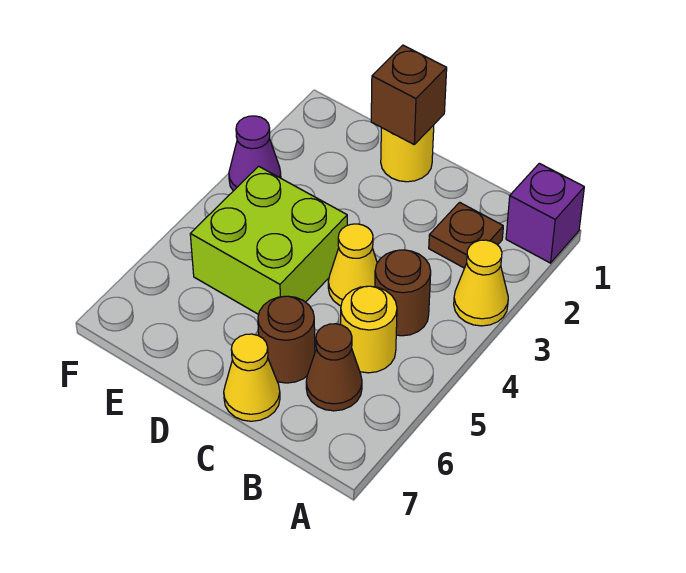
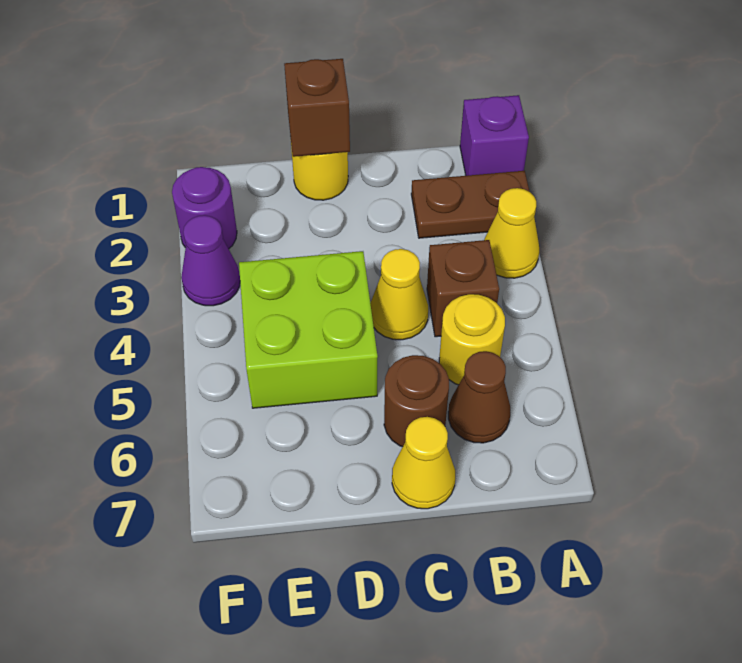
brown 1x1 plate [429,202,503,268] -> brown 1x2 plate [411,171,530,238]
brown 1x1 round brick [375,250,431,336] -> brown 1x1 brick [427,240,499,337]
none -> purple 1x1 round brick [172,167,237,249]

